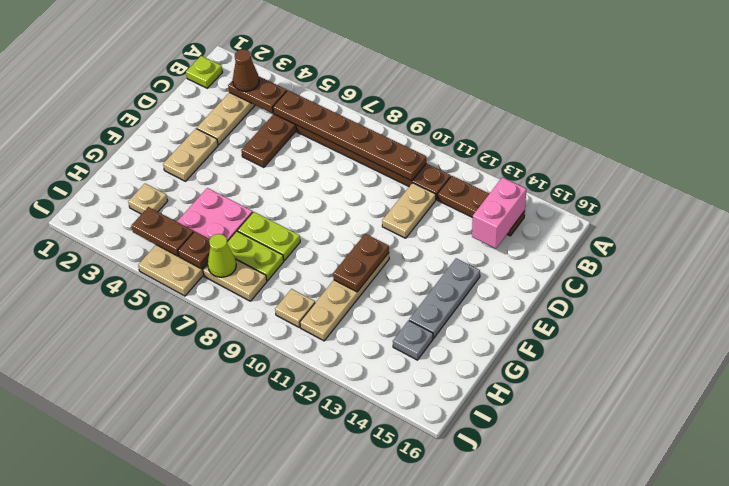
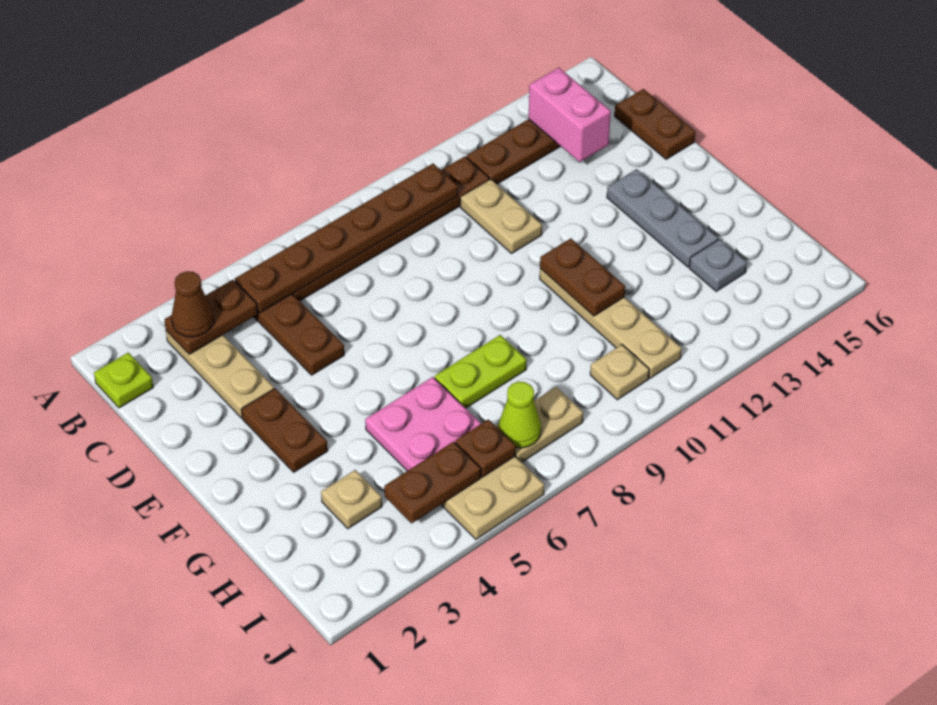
none -> brown 1x2 plate [614,89,695,159]
tan 1x2 plate [163,129,218,181] -> brown 1x2 plate [241,388,328,472]
lime 1x2 plate [227,231,284,281] -> none

